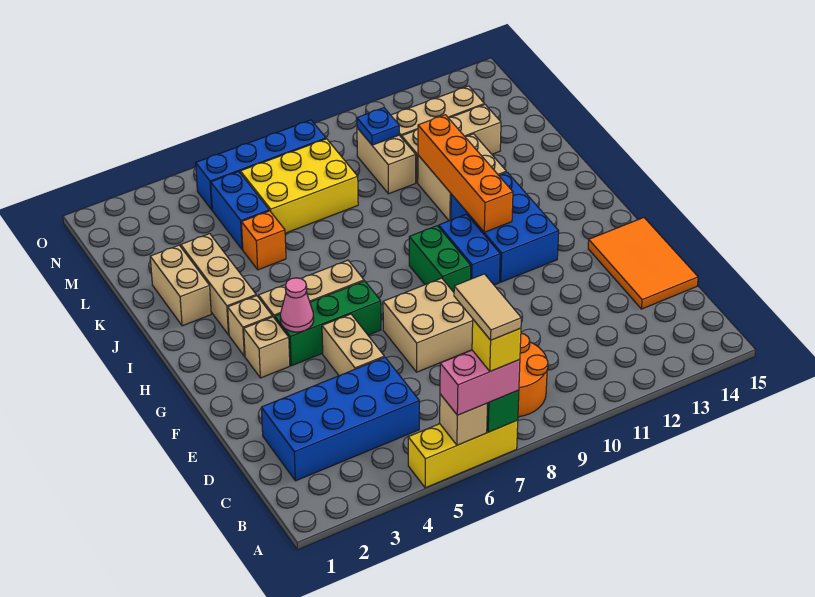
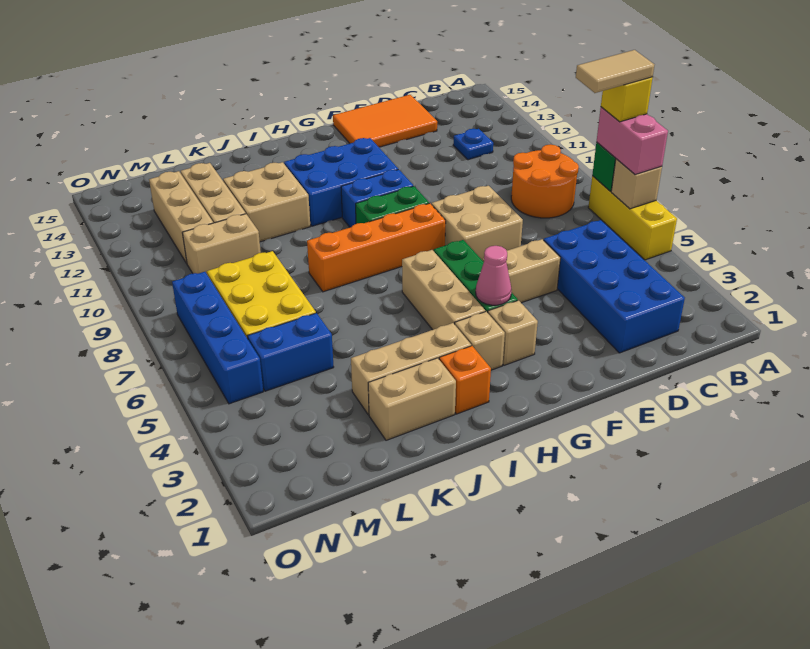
orange 1x4 brick [418,115,513,232] -> orange 1x4 brick moved to [307,203,446,292]
orange 1x1 brick [241,211,286,270] -> orange 1x1 brick moved to [439,346,491,414]
blue 1x1 plate [357,108,399,145] -> blue 1x1 plate moved to [453,129,493,160]

